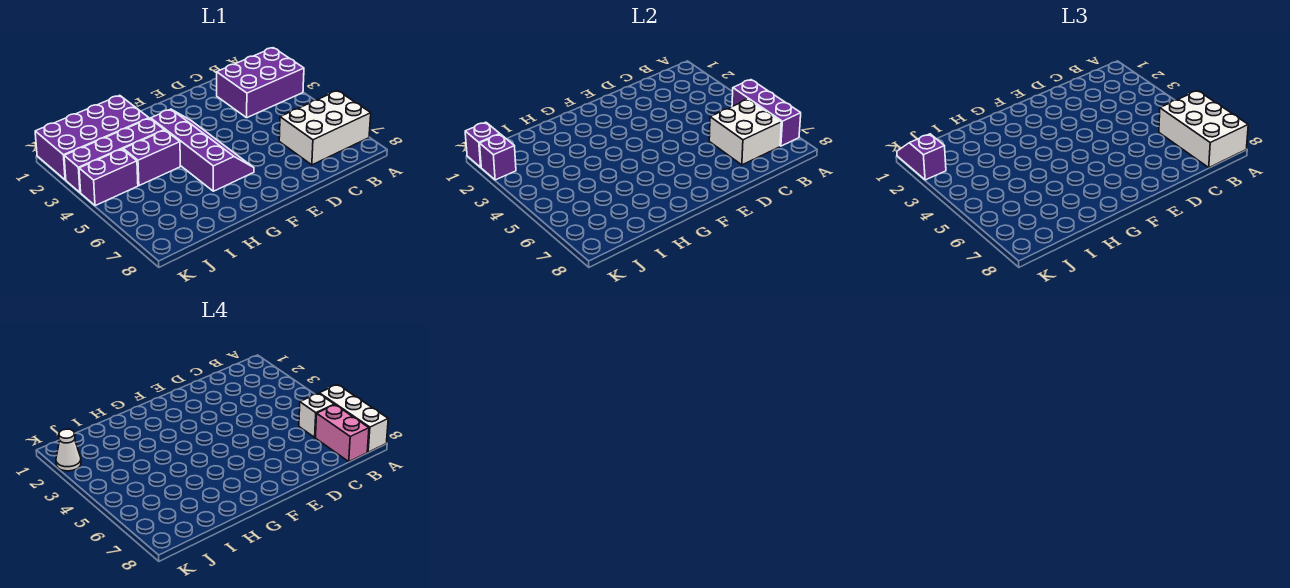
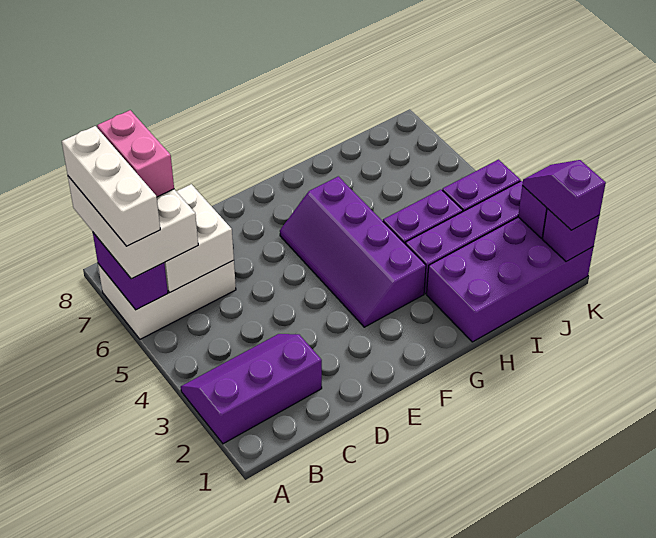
purple 2x3 brick [217,48,304,118] -> purple 2x3 slope [181,334,322,444]
purple 1x3 brick [732,80,801,146] -> purple 1x2 brick [93,233,168,310]
white 1x1 brick [299,393,334,437] -> none
purple 1x2 slope [897,134,946,180] -> purple 1x2 slope turned to [522,160,606,230]
white 1x1 cone [56,429,81,471] -> none

